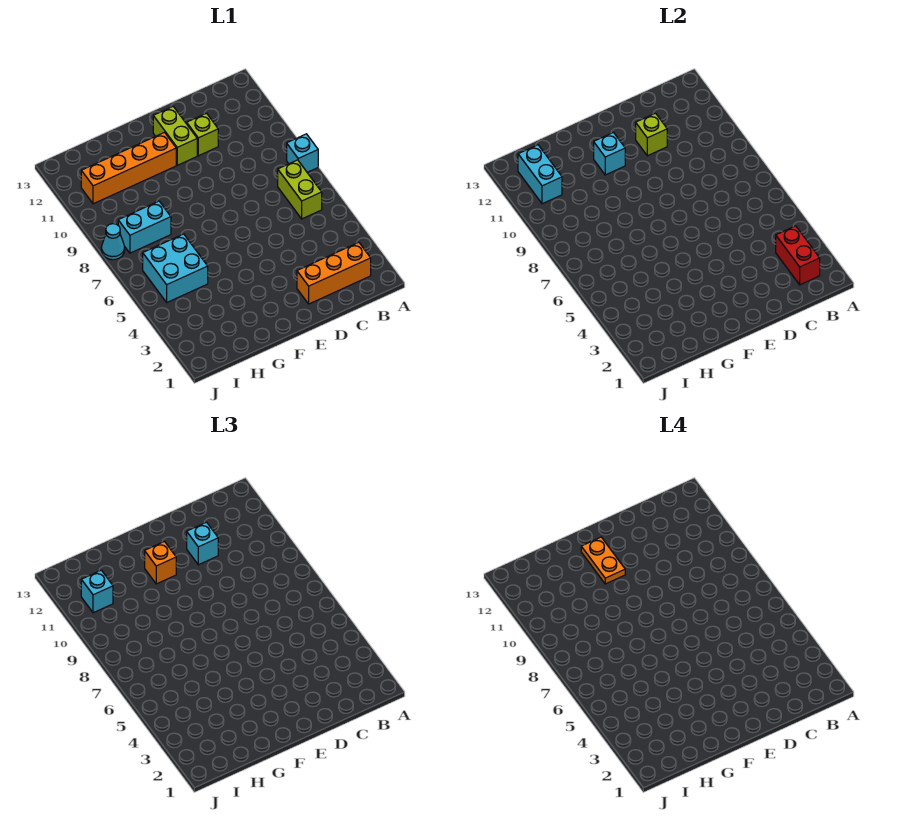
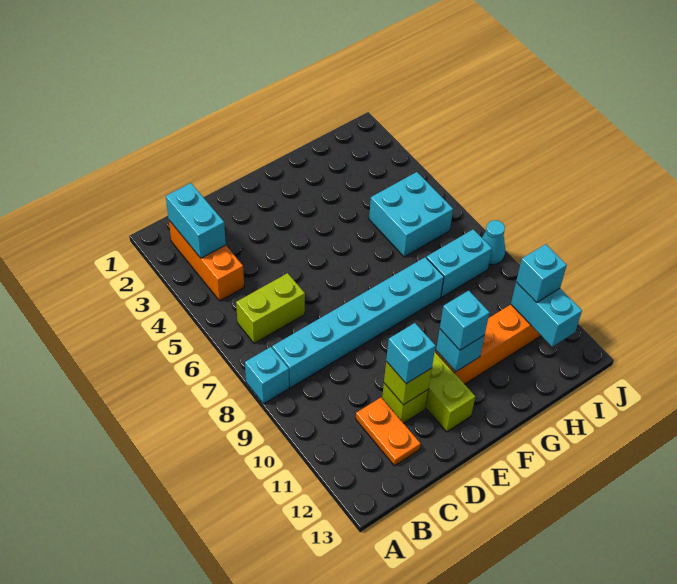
orange 1x3 brick [297,242,371,304] -> orange 1x3 brick turned to [169,220,244,301]
red 1x2 brick [776,226,820,285] -> cyan 1x2 brick [166,183,226,258]
lime 1x2 brick [278,160,322,219] -> lime 1x2 brick turned to [236,273,305,343]
none -> cyan 1x6 brick [272,257,444,388]
orange 1x1 brick [145,542,176,584] -> cyan 1x1 brick [440,291,490,350]
orange 1x2 plate [581,537,625,584] -> orange 1x2 plate moved to [356,398,420,466]

